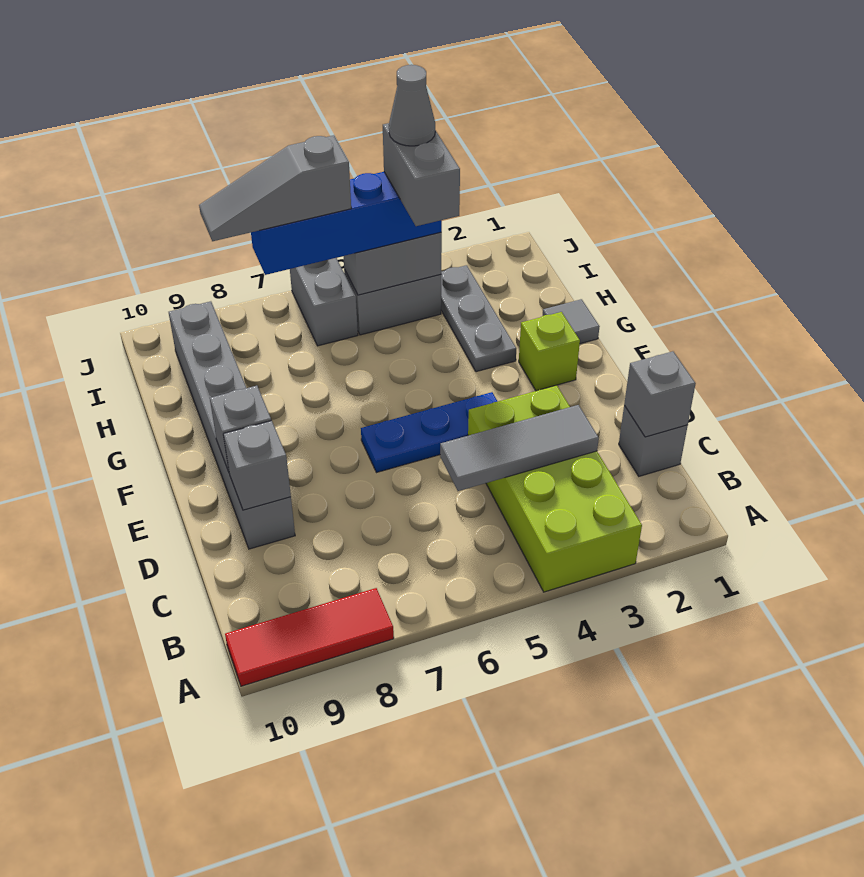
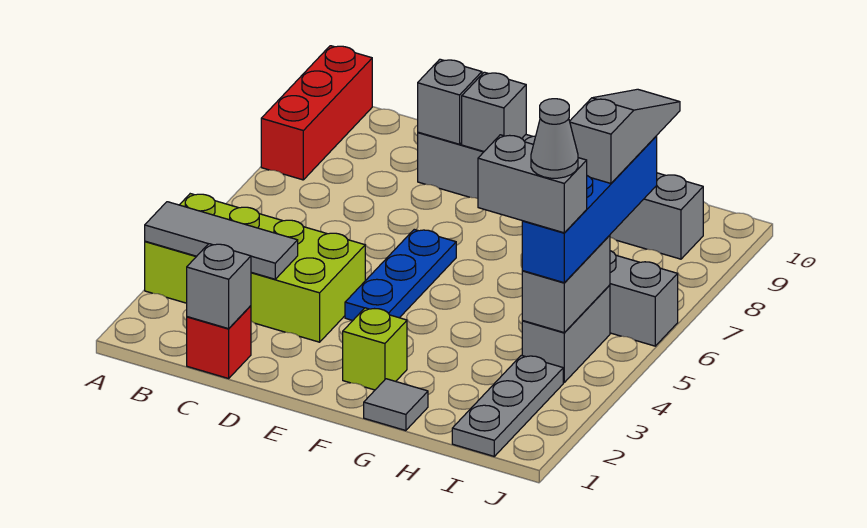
red 1x3 tile [225,588,394,686] -> red 1x3 brick [261,46,372,180]
grey 1x1 brick [619,406,688,476] -> red 1x1 brick [187,306,251,378]
grey 1x3 tile [440,405,599,491] -> grey 1x3 tile turned to [145,202,298,279]
grey 1x3 plate [441,265,516,372] -> grey 1x3 plate turned to [452,355,563,456]

